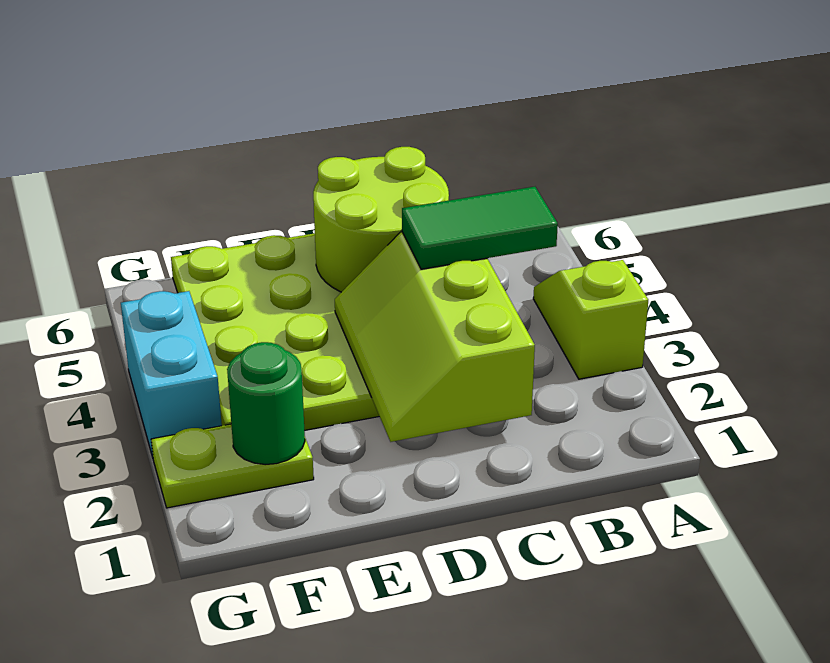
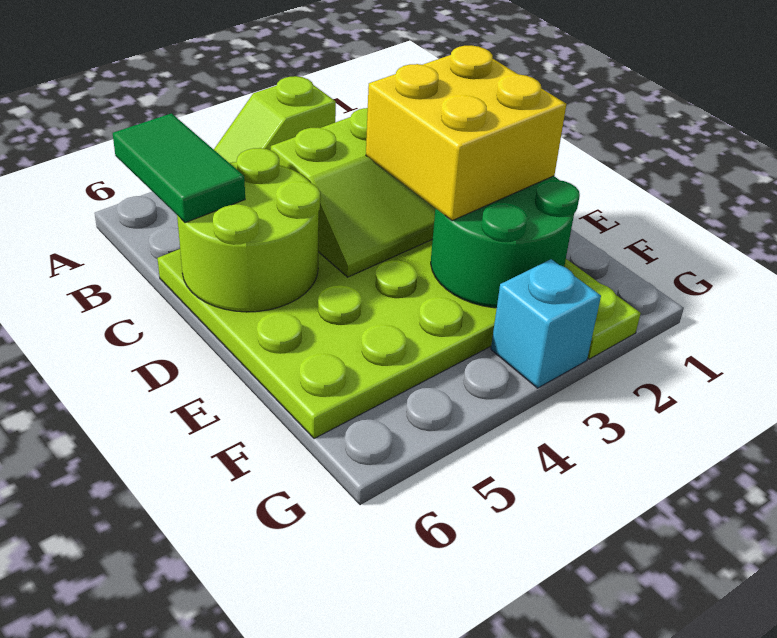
green 1x2 tile [402,187,558,269] -> green 1x2 tile moved to [113,113,245,223]
none -> yellow 2x2 brick [366,45,566,221]
green 1x1 round brick [227,342,305,465] -> green 2x2 round brick [431,176,580,308]
cyan 1x2 brick [121,291,222,457] -> cyan 1x1 brick [491,259,601,388]

